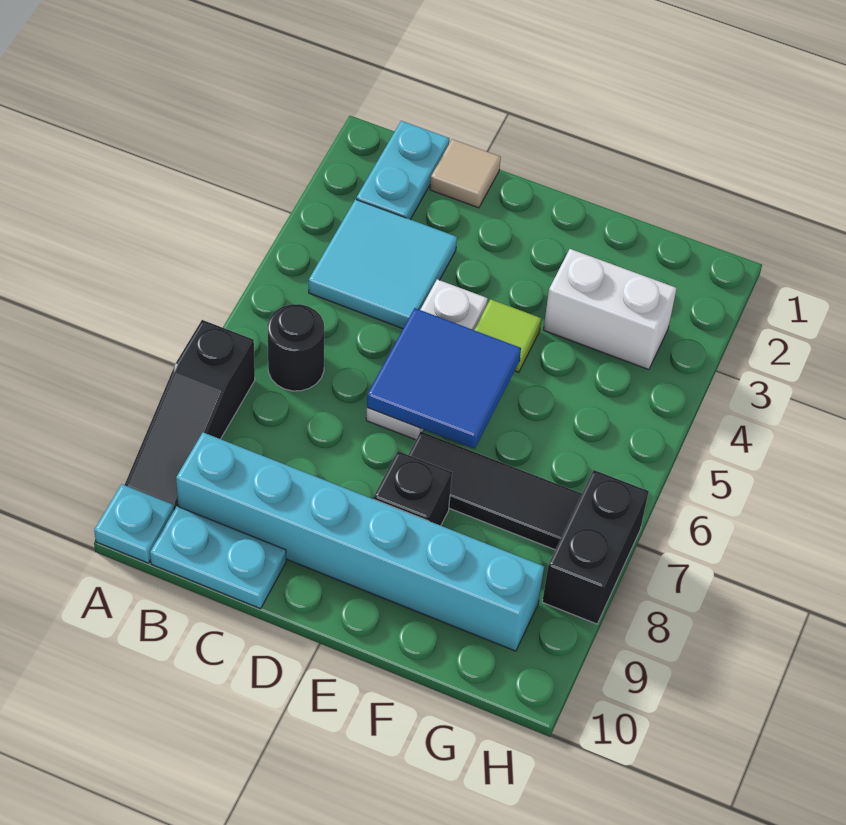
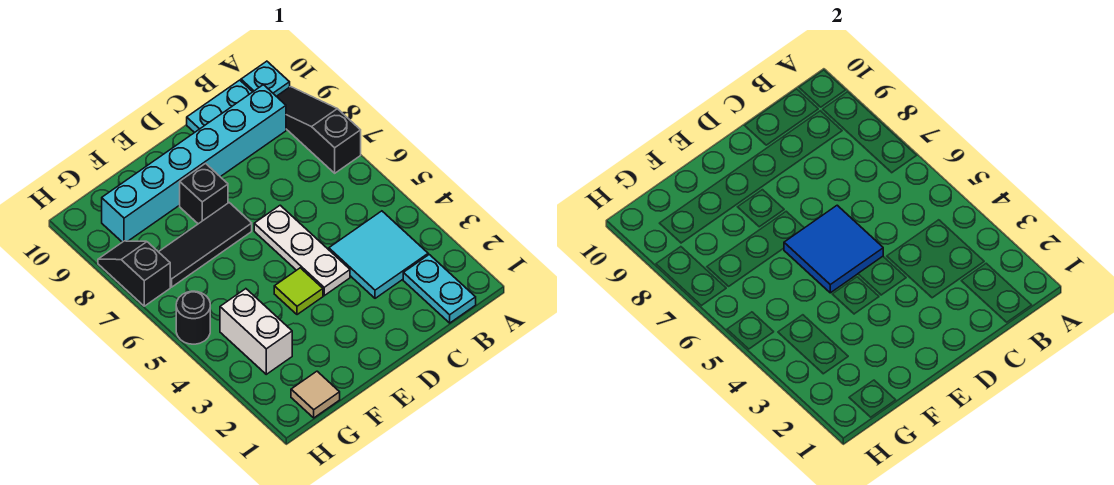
black 1x1 round brick [267,304,324,391] -> black 1x1 round brick moved to [176,291,210,344]
tan 1x1 tile [430,139,501,208] -> tan 1x1 tile moved to [291,371,340,418]
white 1x2 brick [543,249,677,370] -> white 1x2 brick turned to [220,289,292,374]
black 1x2 brick [542,470,649,624] -> black 1x2 slope [98,241,170,306]

